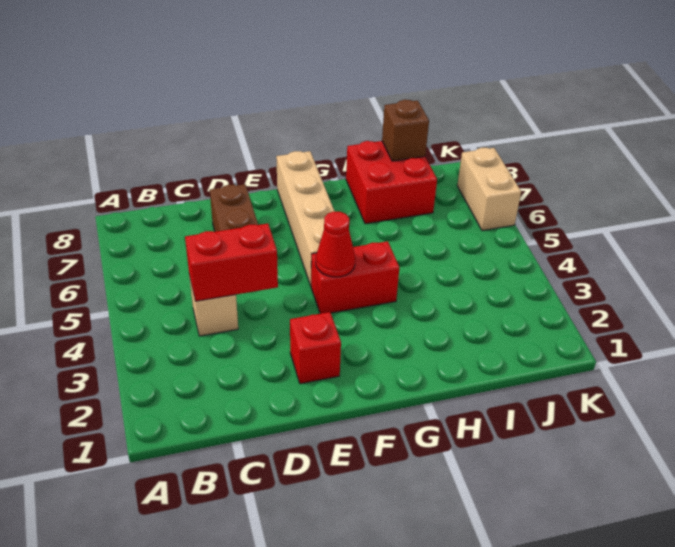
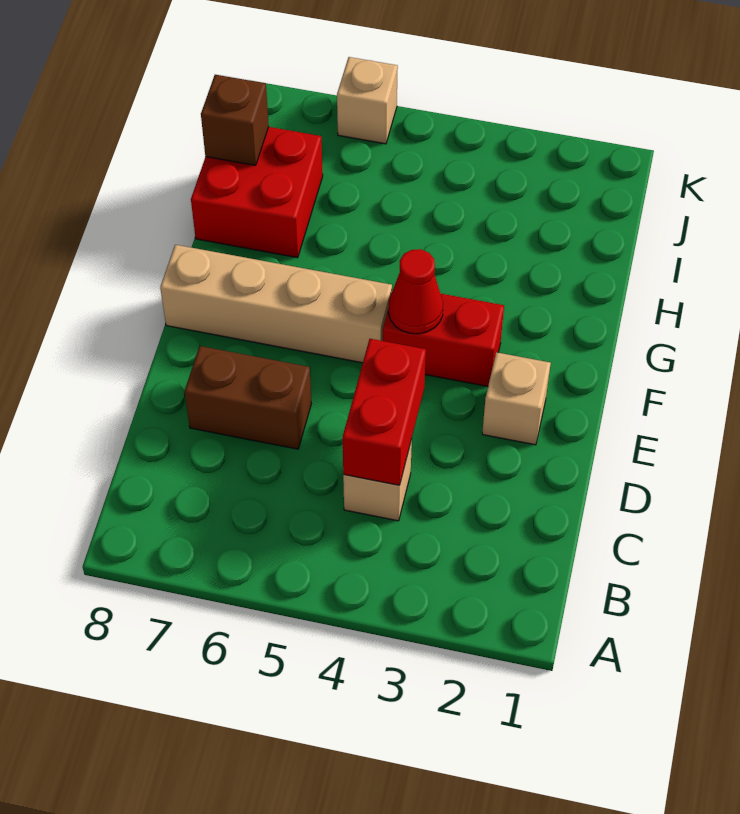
red 1x1 brick [290,312,341,384] -> tan 1x1 brick [482,352,551,445]
red 1x2 brick [311,241,399,314] -> red 1x2 brick turned to [383,294,504,386]
tan 1x2 brick [457,148,521,231] -> tan 1x1 brick [337,57,398,144]

